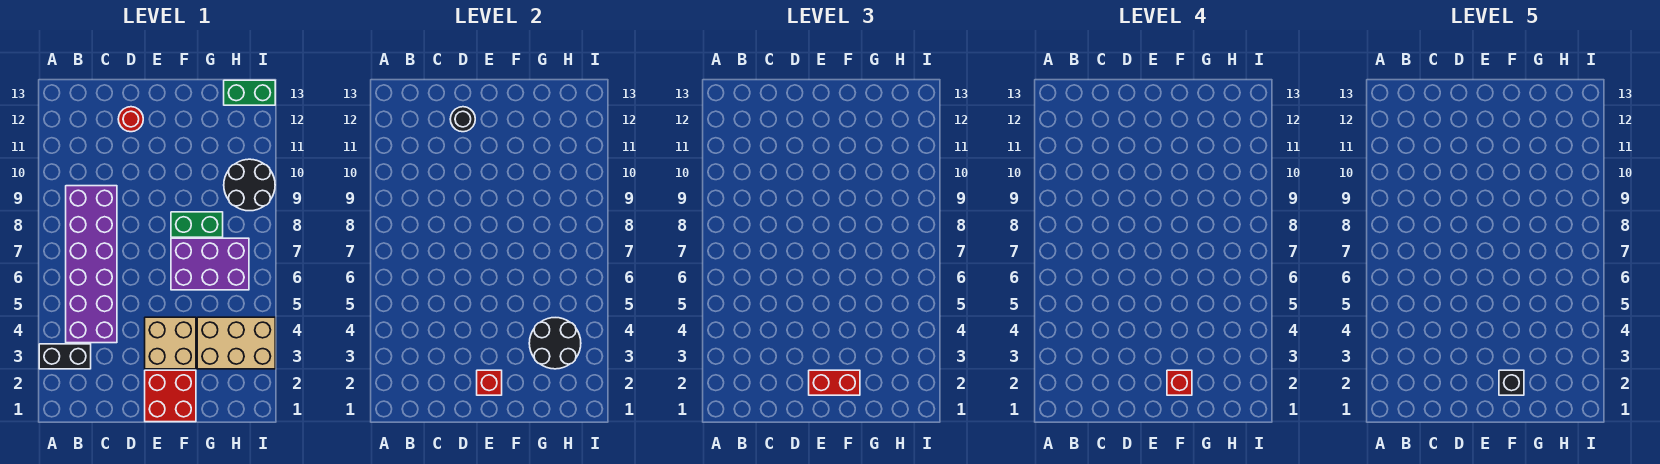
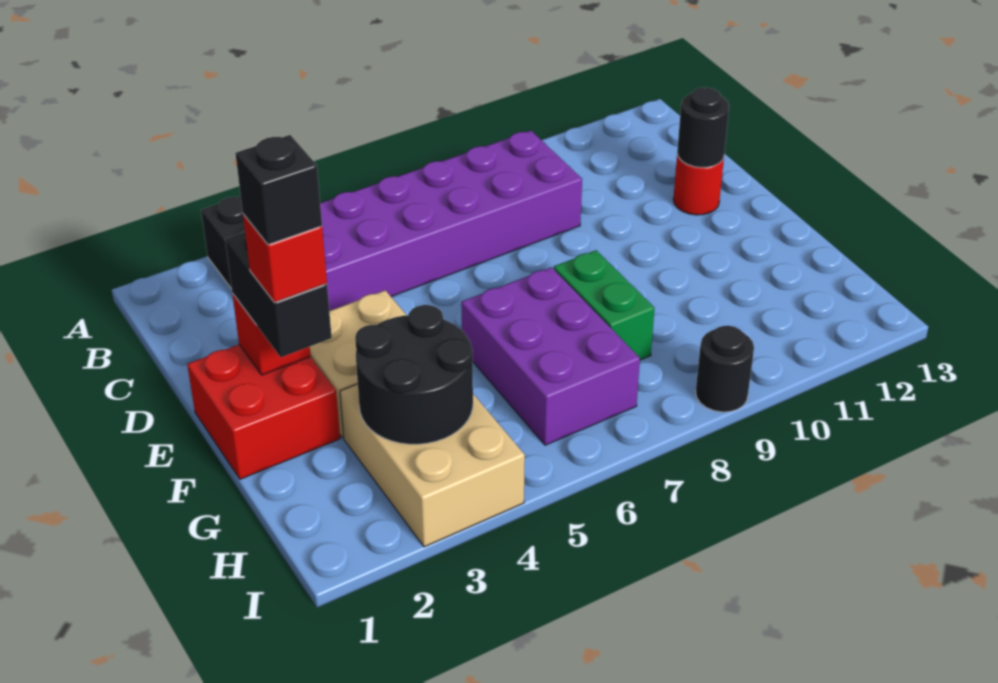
red 1x2 brick [809,370,860,395] -> black 1x2 brick [225,232,332,357]
black 2x2 round brick [224,159,275,211] -> black 1x1 round brick [696,326,754,412]
green 1x2 brick [224,80,275,105] -> none

